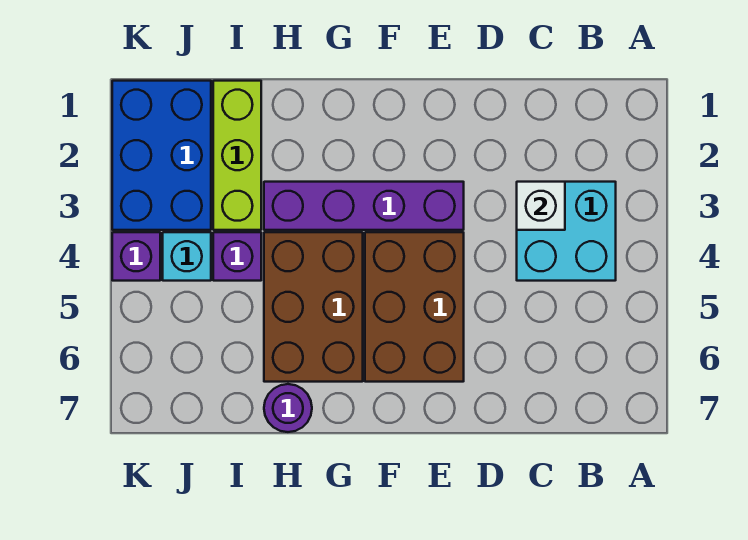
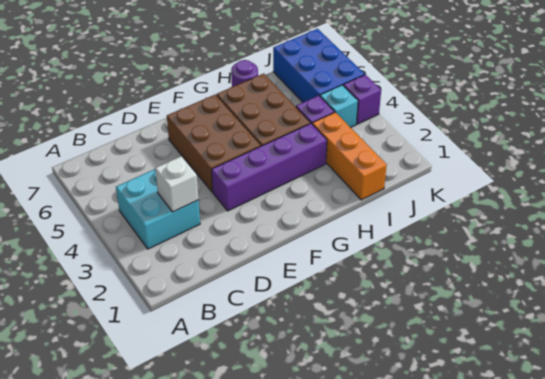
lime 1x3 brick [213,81,261,230] -> orange 1x3 brick [312,112,387,200]
blue 2x3 brick [112,81,211,230] -> blue 2x3 brick moved to [273,29,365,102]

